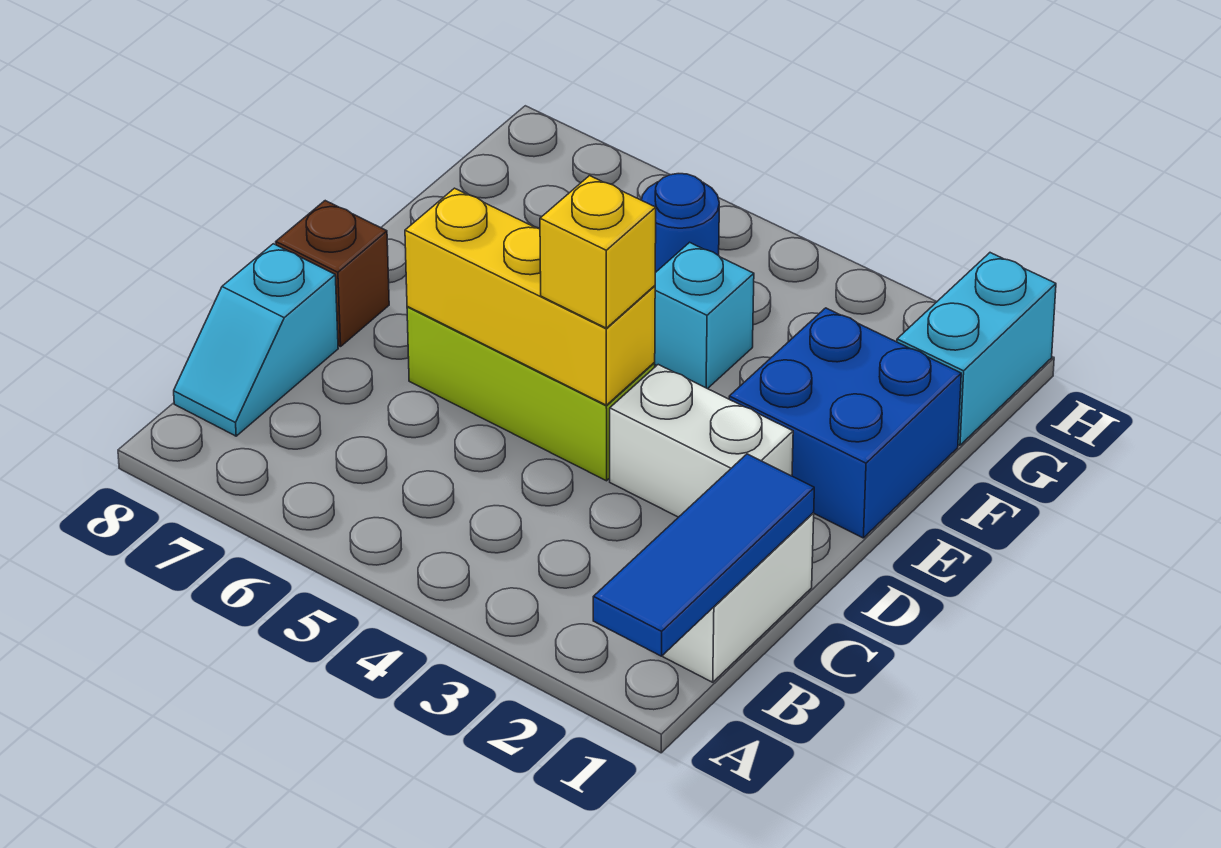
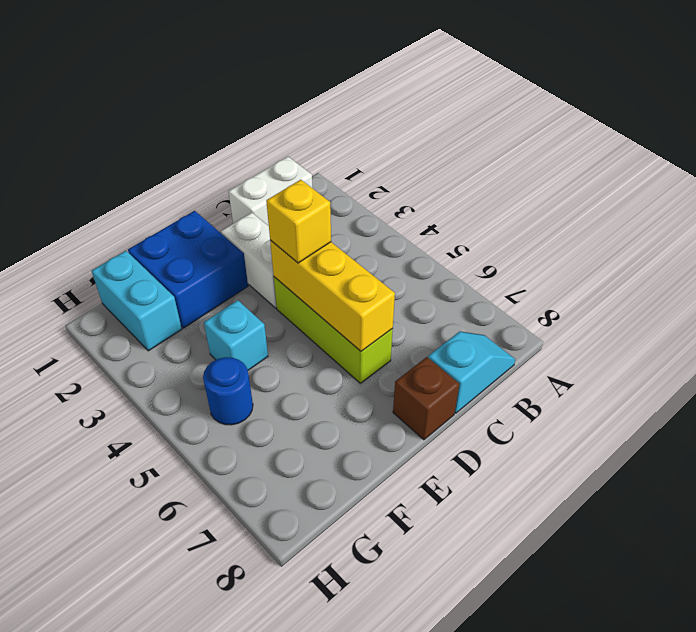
blue 1x3 tile [593,454,814,656] -> none
cyan 1x2 brick [897,253,1056,445] -> cyan 1x2 brick turned to [92,251,182,351]

